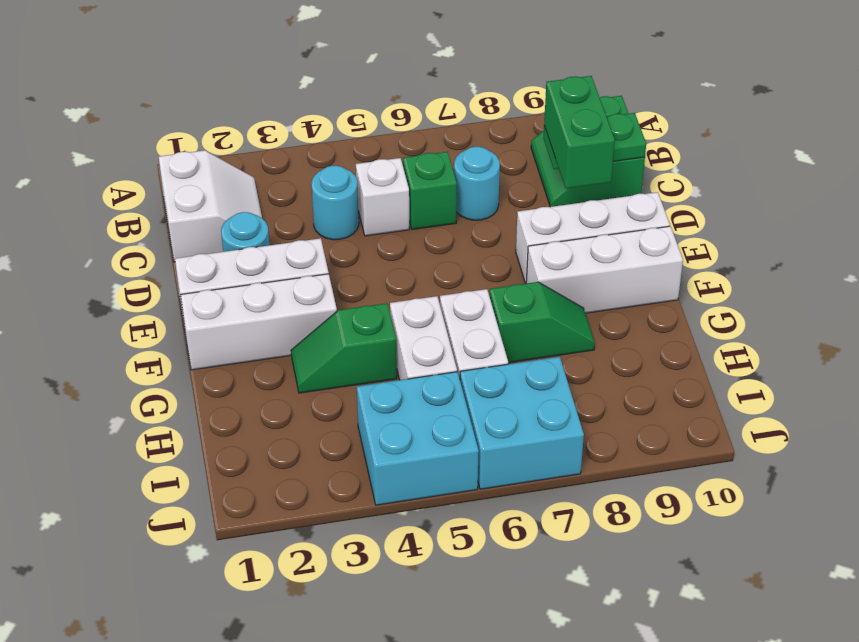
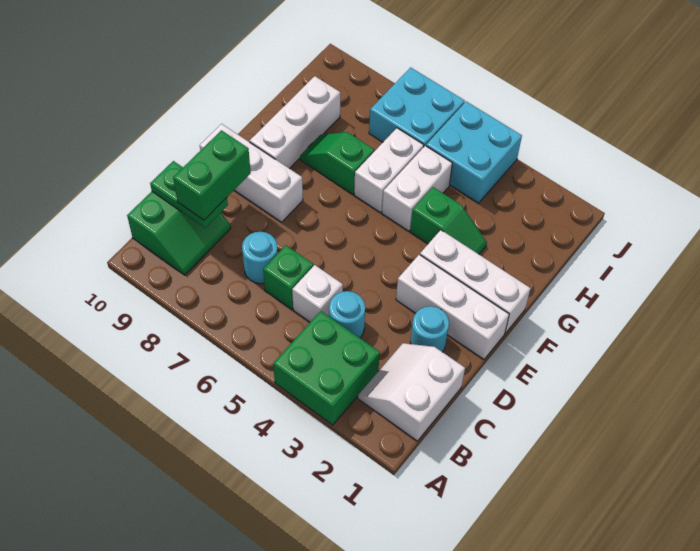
none -> green 2x2 brick [273,311,380,425]
white 1x3 brick [526,226,683,313] -> white 1x3 brick turned to [250,76,340,169]

